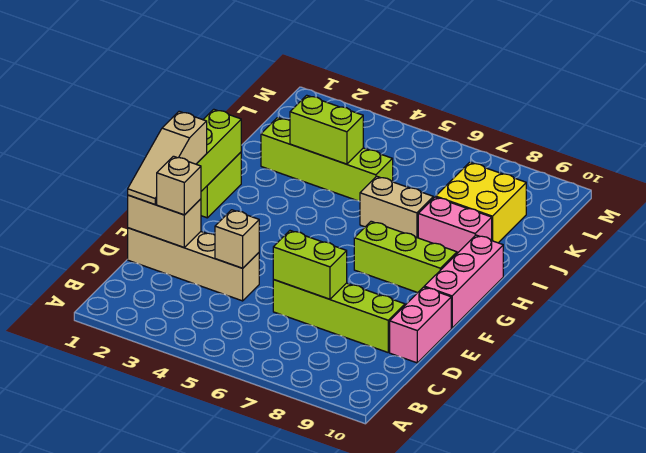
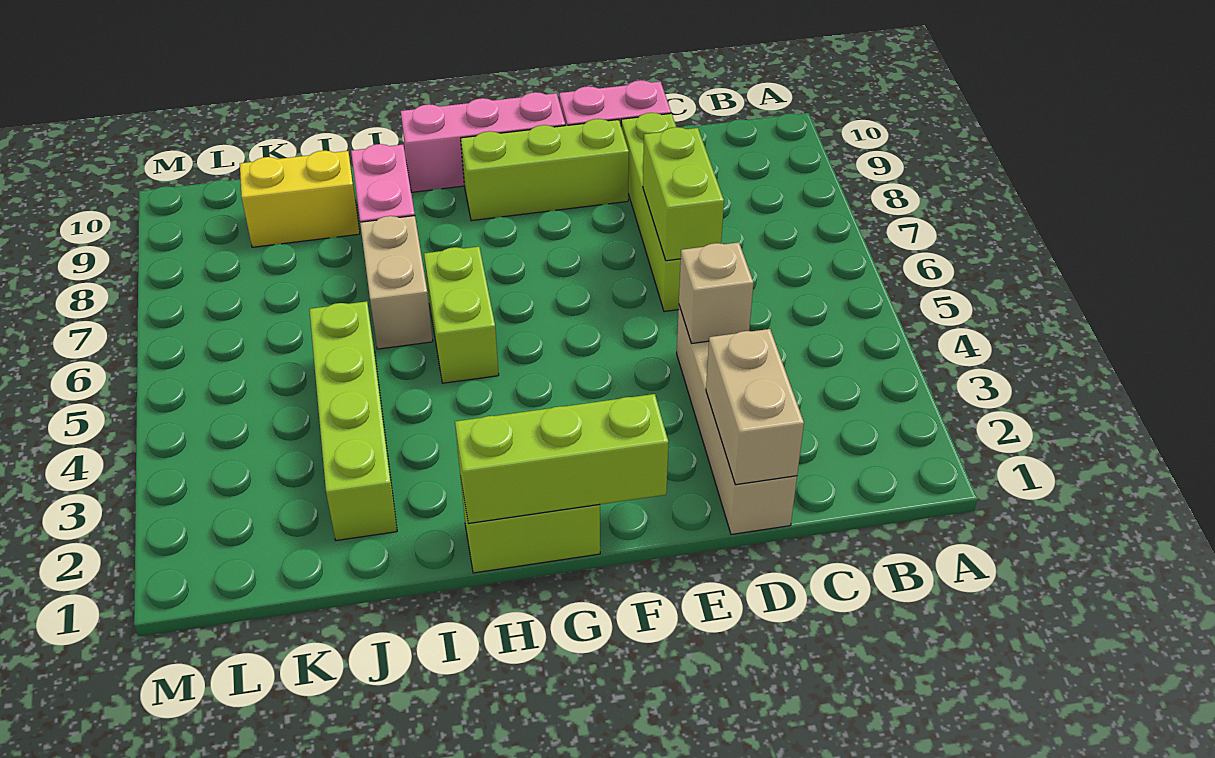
tan 1x3 slope [128,111,207,204] -> none
tan 1x1 brick [157,156,201,215] -> none
lime 1x3 brick [354,221,457,293] -> lime 1x3 brick turned to [461,119,629,221]
lime 1x2 brick [290,95,363,164] -> lime 1x2 brick moved to [424,247,499,383]
yellow 2x2 brick [436,162,526,243] -> yellow 1x2 brick [240,151,360,247]

